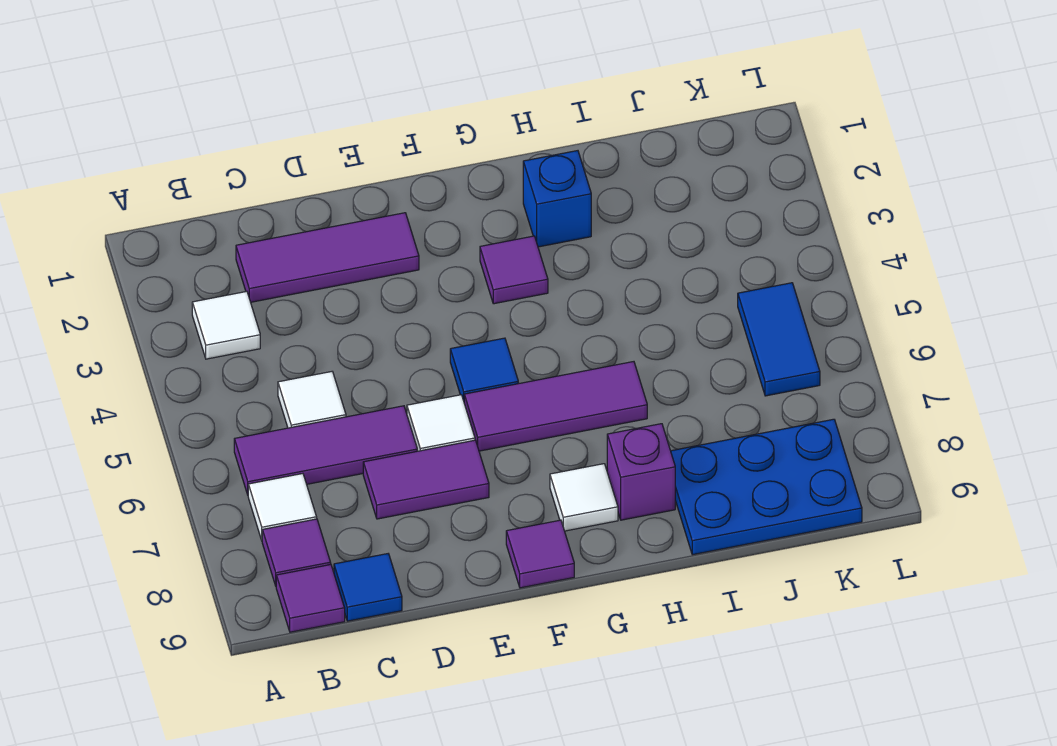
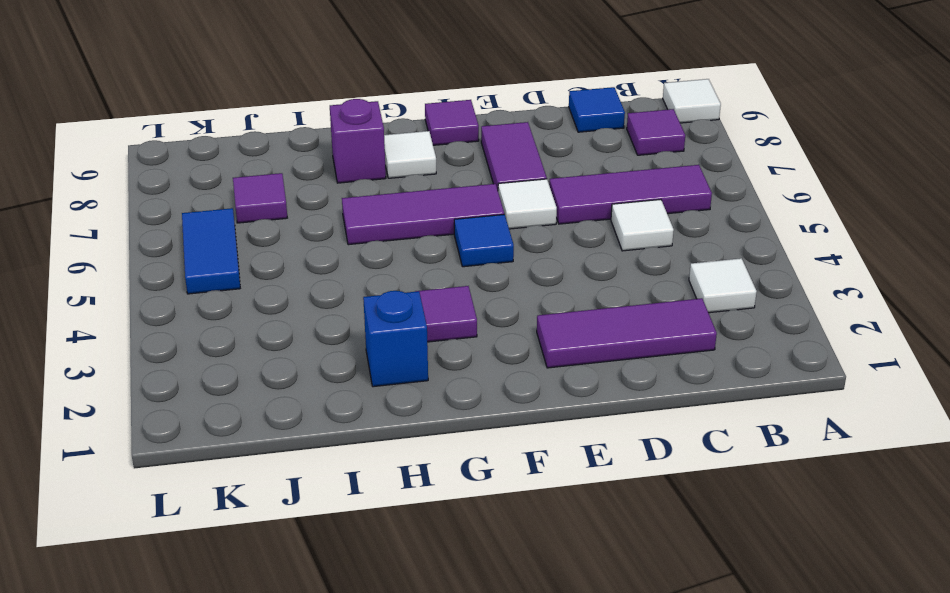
white 1x1 tile [248,474,317,540] -> white 1x1 tile moved to [663,79,721,123]
purple 1x1 tile [276,565,345,632] -> purple 1x1 tile moved to [233,173,287,223]
purple 1x2 tile [363,440,489,519] -> purple 1x2 tile turned to [481,122,547,189]
blue 2x3 plate [671,419,862,555] -> none

